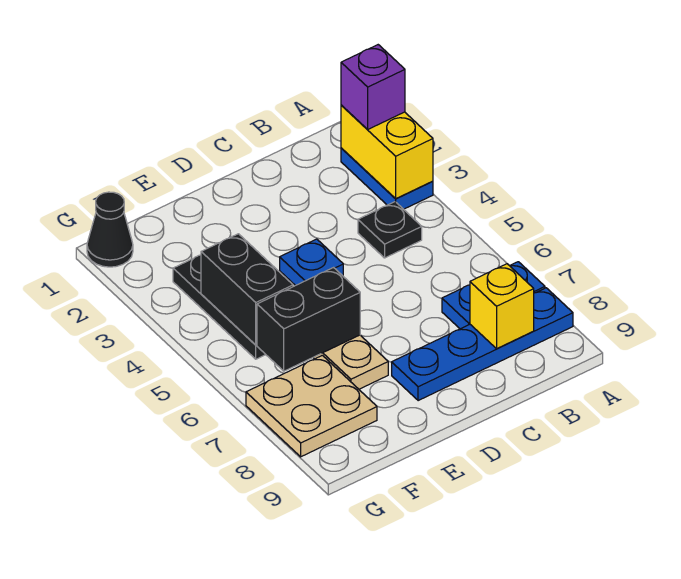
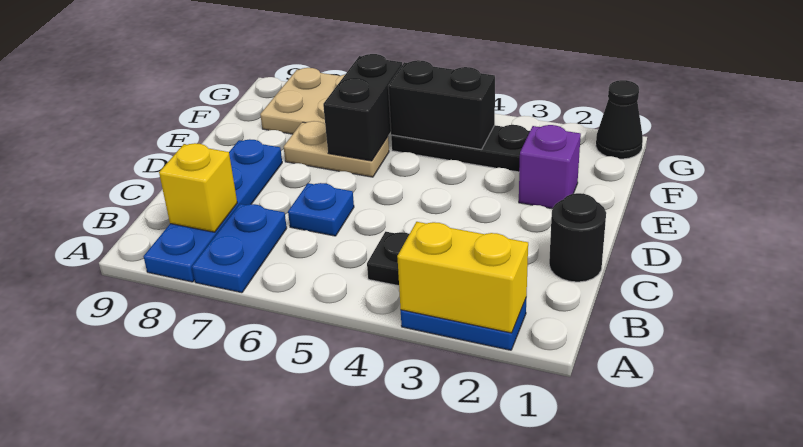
purple 1x1 brick [341,45,405,130] -> purple 1x1 brick moved to [519,125,581,209]
none -> black 1x1 round brick [549,193,606,282]
blue 1x1 plate [280,239,343,286] -> blue 1x1 plate moved to [288,183,354,236]

